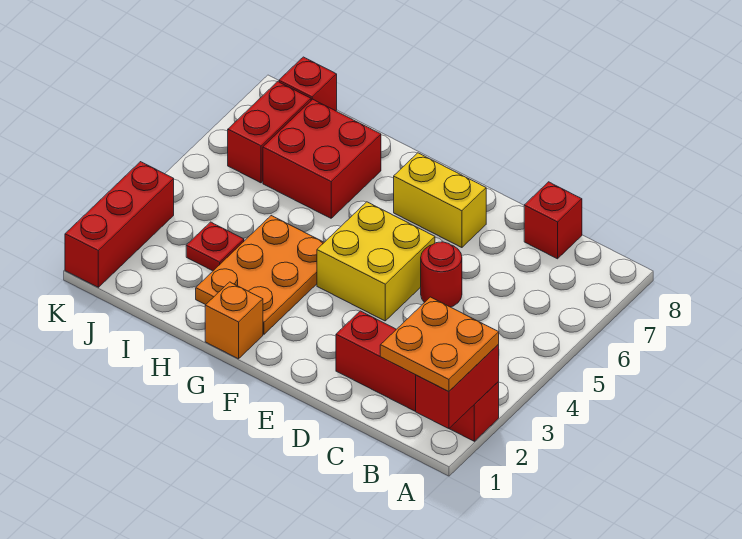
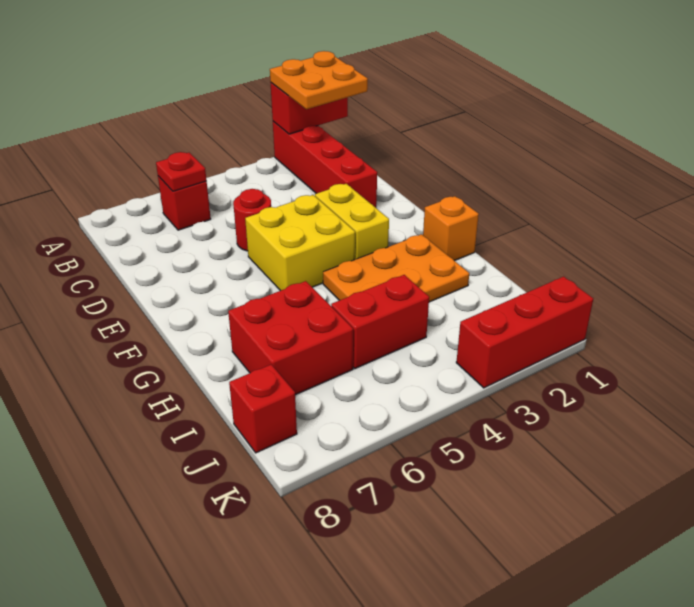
red 1x1 brick [524,182,582,259] -> red 1x1 brick moved to [158,176,211,230]
yellow 1x2 brick [394,153,486,248] -> yellow 1x2 brick moved to [315,184,389,259]
red 1x1 plate [186,222,244,271] -> red 1x1 plate moved to [156,152,207,191]
red 1x2 brick [228,82,311,183] -> red 1x2 brick moved to [331,275,429,369]

